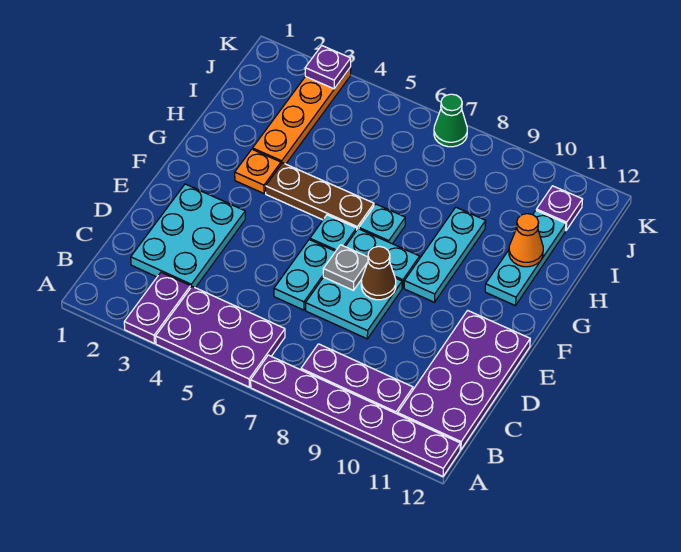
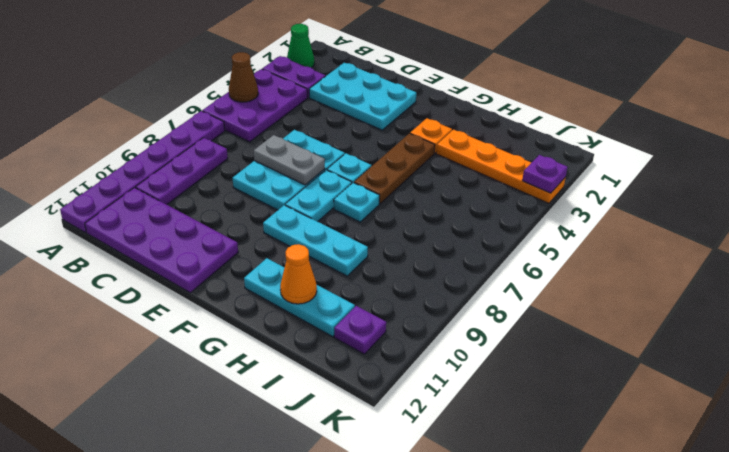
grey 1x1 plate [323,245,368,290] -> grey 1x2 plate [254,135,325,185]
brown 1x1 cone [361,246,396,300] -> brown 1x1 cone moved to [229,52,258,102]
green 1x1 cone [434,94,467,147] -> green 1x1 cone moved to [287,24,314,68]

